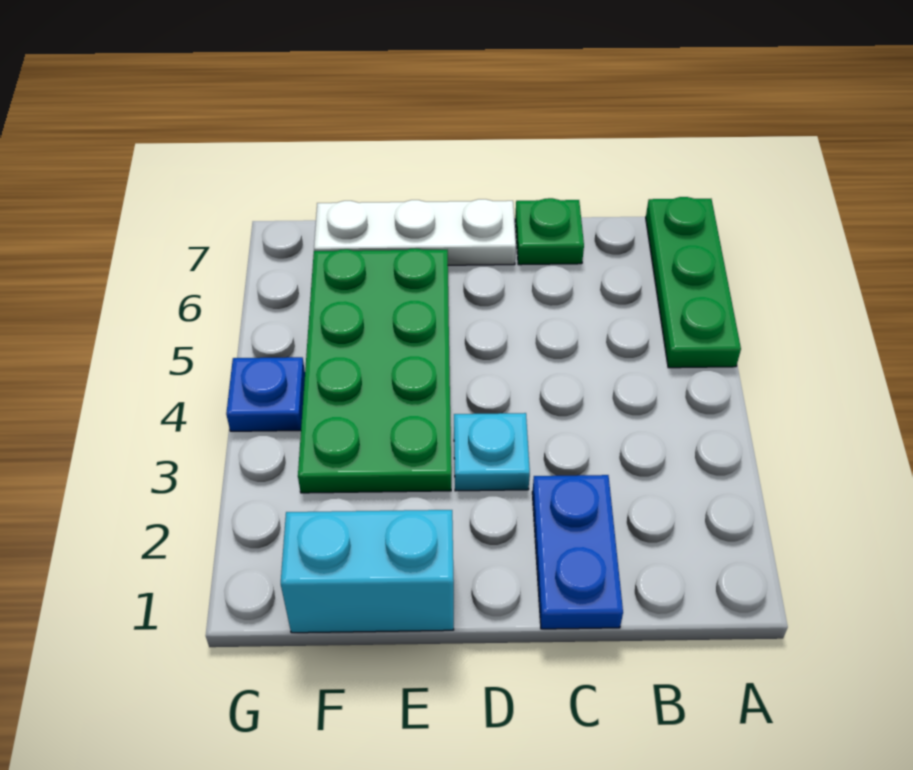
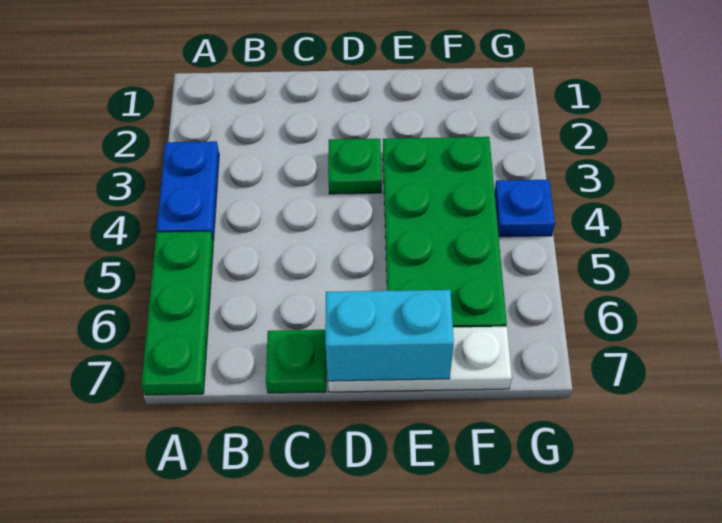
blue 1x2 plate [532,475,623,629] -> blue 1x2 plate moved to [157,141,219,241]
cyan 1x1 plate [454,413,530,491] -> green 1x1 plate [328,139,382,194]
cyan 1x2 brick [281,510,454,633] -> cyan 1x2 brick moved to [325,290,454,381]

